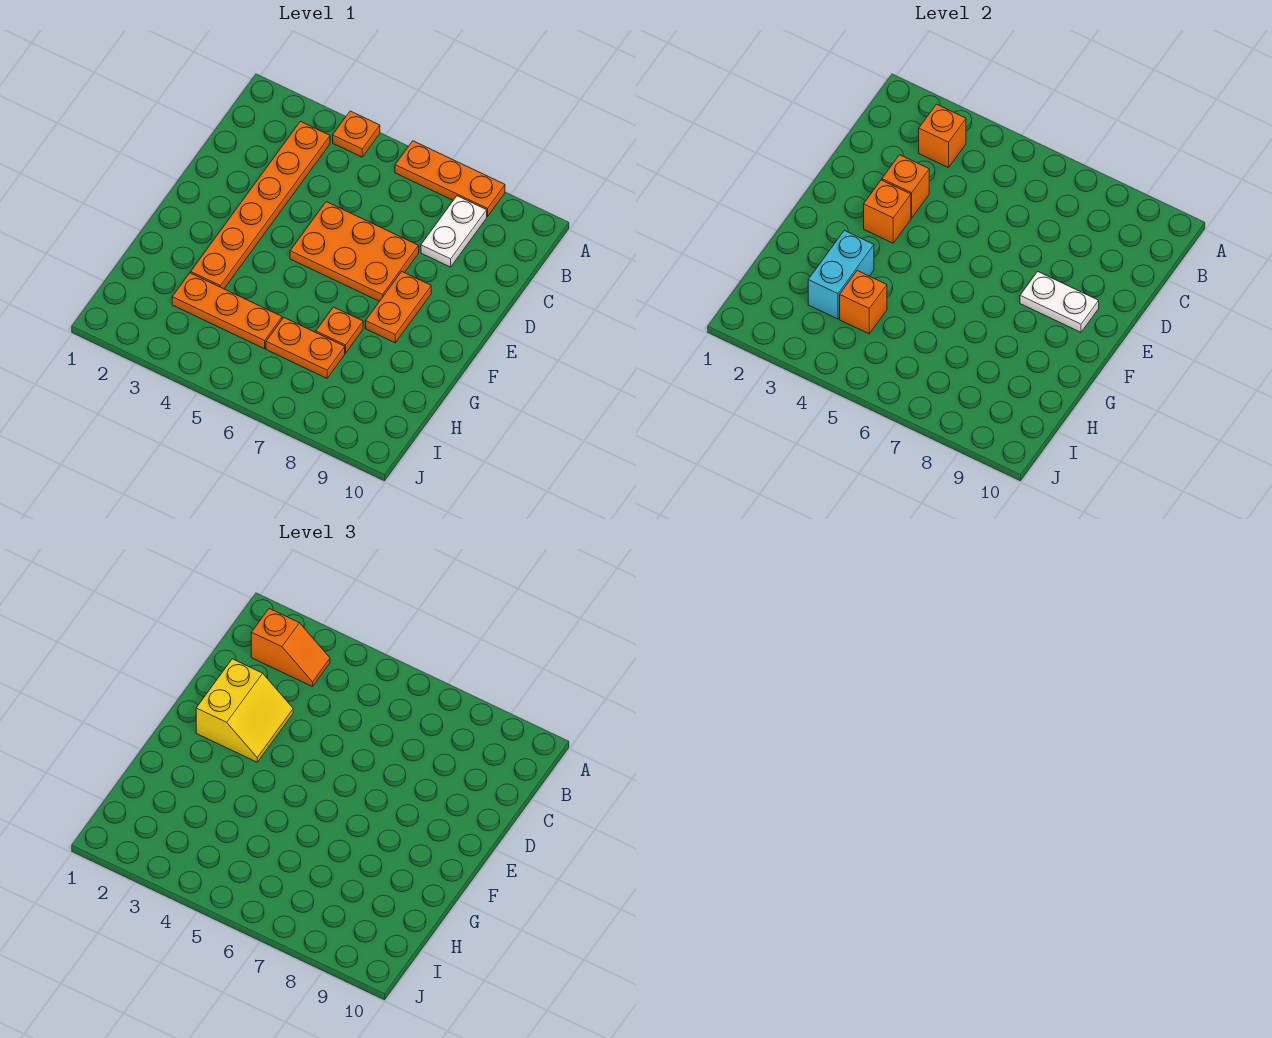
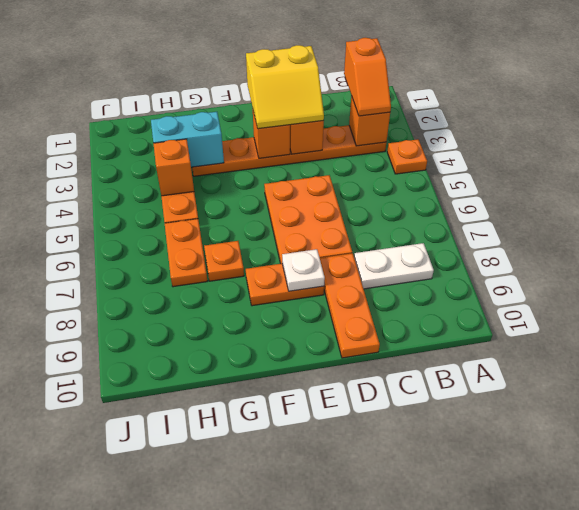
orange 1x3 plate [395,141,505,217] -> orange 1x3 plate moved to [320,253,380,358]
white 1x2 plate [1020,272,1099,332] -> white 1x1 plate [282,249,325,291]

